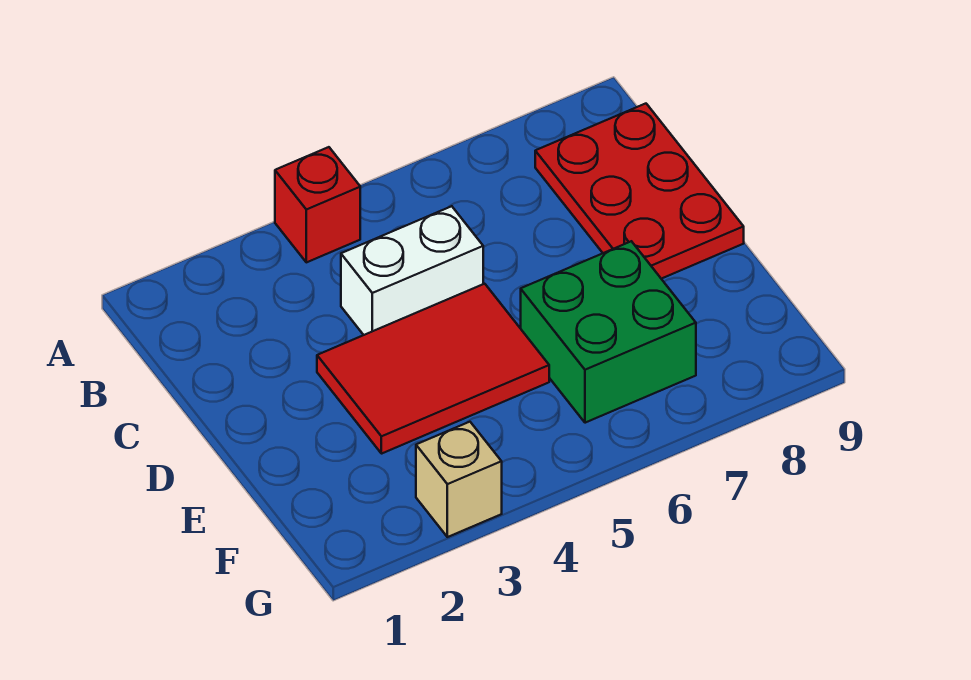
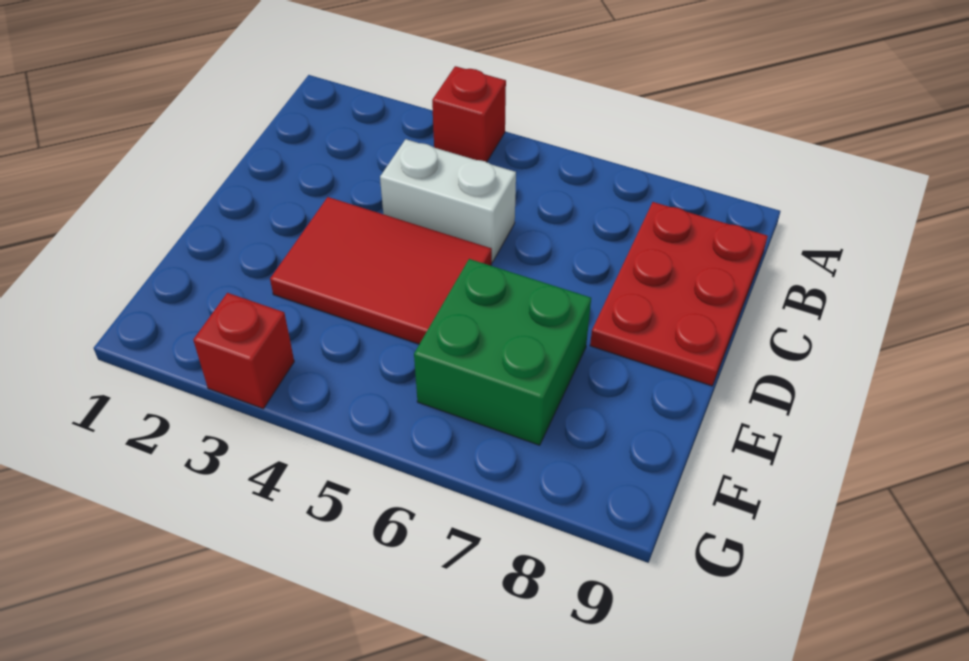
tan 1x1 brick [416,422,502,537] -> red 1x1 brick [193,293,294,409]

